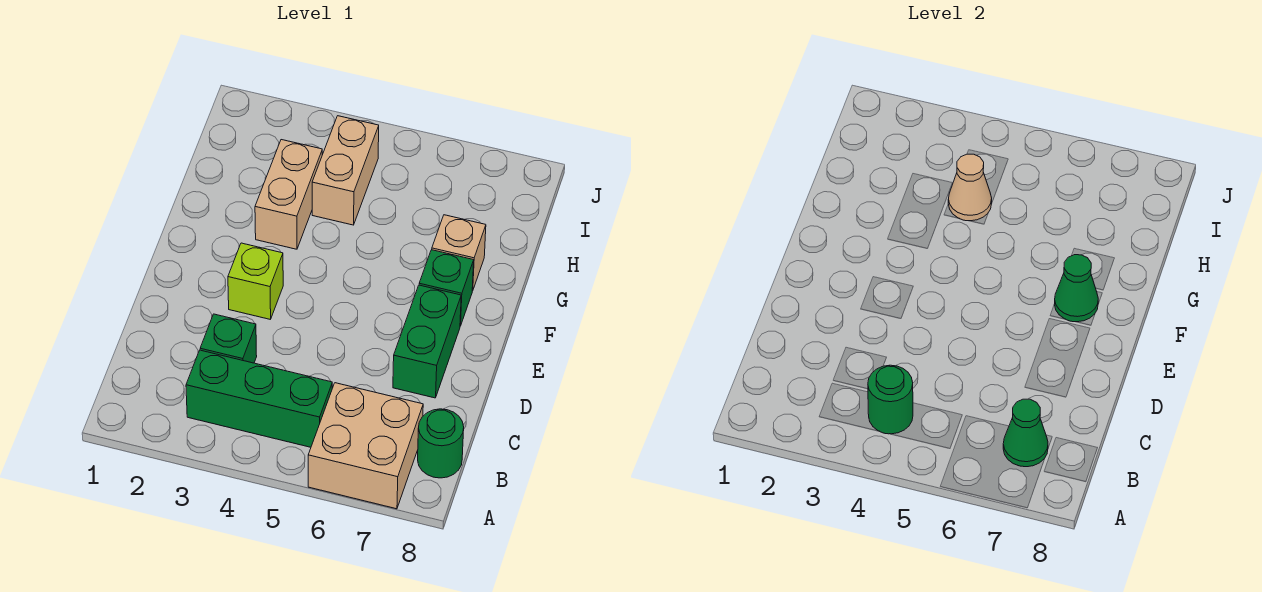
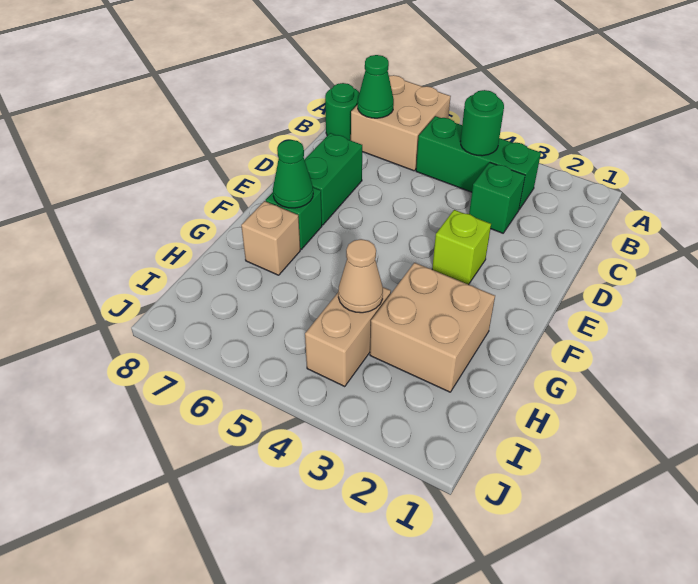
tan 1x2 brick [255,140,322,249] -> tan 2x2 brick [370,263,495,392]

